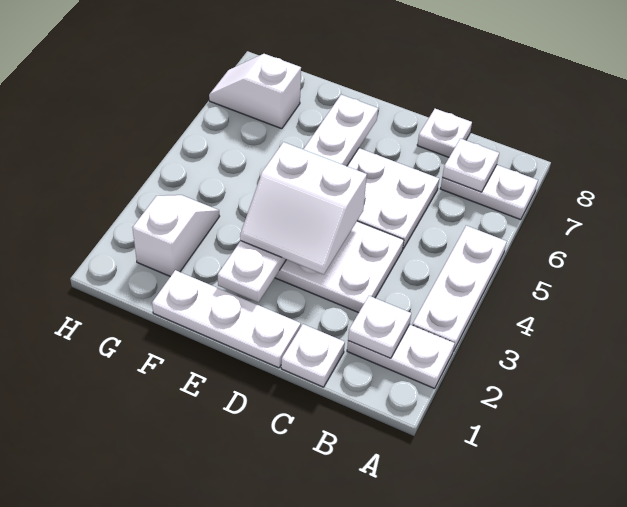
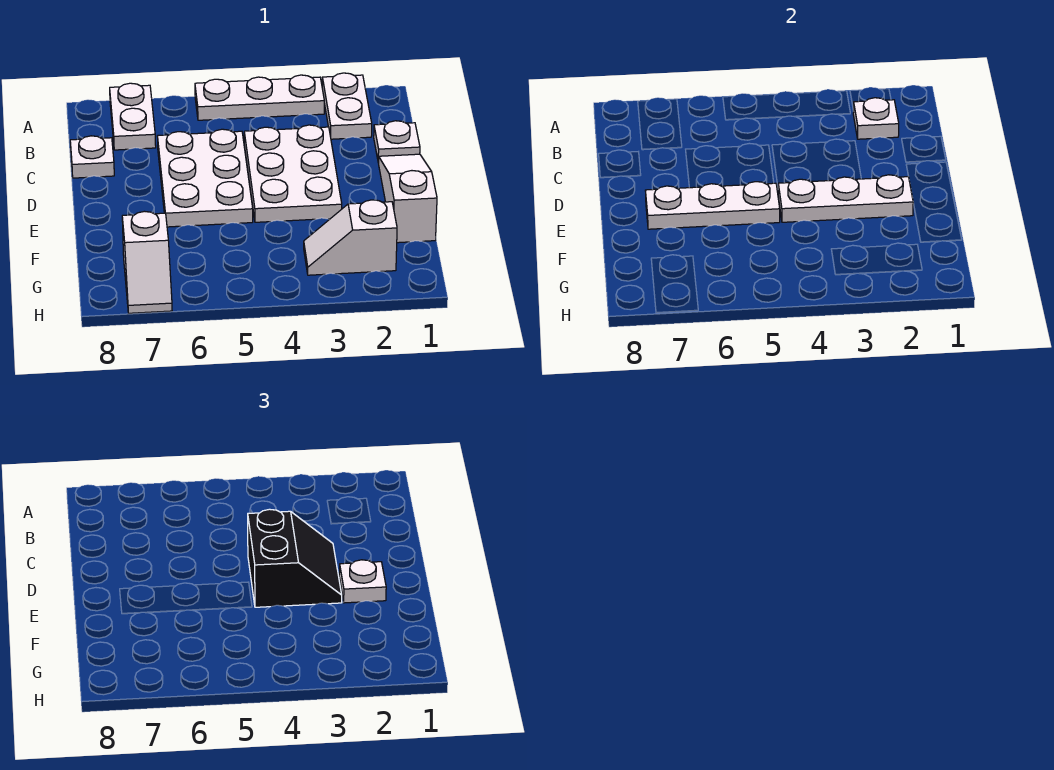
white 1x1 plate [442,139,499,192] -> white 1x1 plate moved to [339,560,386,603]
white 1x3 plate [152,270,301,368] -> white 1x3 slope [378,154,437,243]
white 2x2 slope [240,142,367,274] -> black 2x2 slope [248,509,342,607]

